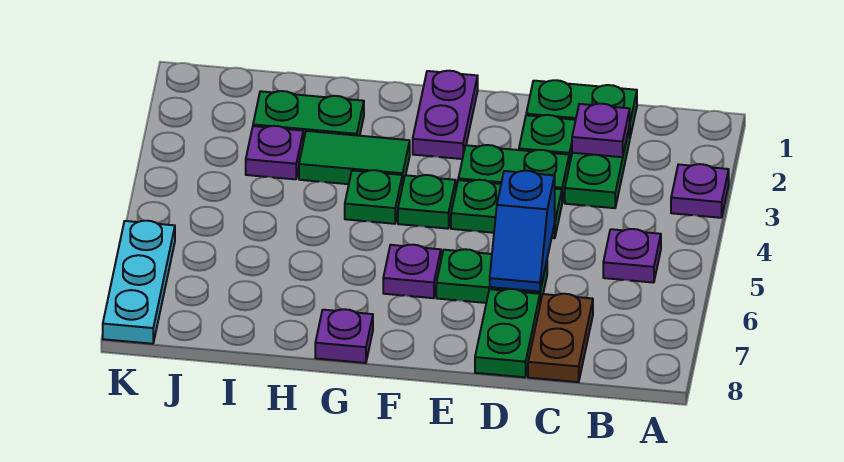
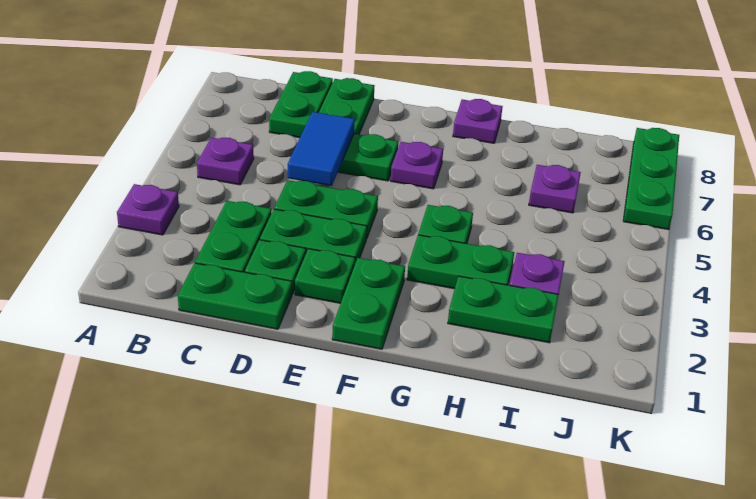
purple 1x1 plate [572,104,630,157] -> purple 1x1 plate moved to [529,165,581,213]
brown 1x2 plate [528,294,593,382] -> green 1x2 plate [269,71,333,138]
blue 1x2 slope [490,171,555,292] -> blue 1x2 tile [288,112,355,186]
purple 1x2 plate [413,71,478,159] -> green 1x2 plate [332,258,405,349]
green 1x1 plate [398,175,456,229] -> green 1x1 plate moved to [295,249,355,303]
green 1x2 tile [299,131,410,186] -> green 1x2 plate [407,235,514,289]
cyan 1x3 plate [103,221,175,344] -> green 1x3 plate [623,128,679,230]

